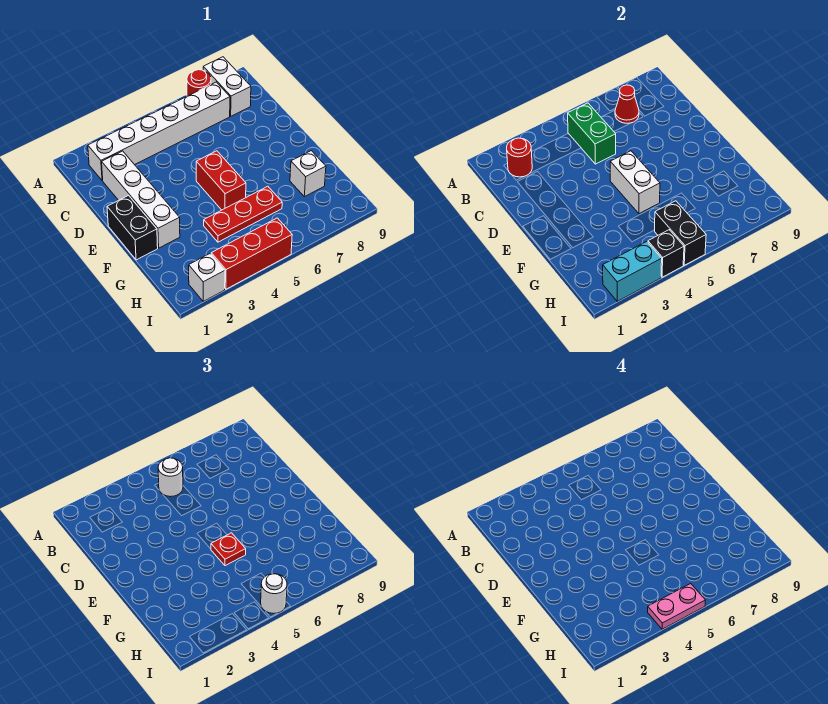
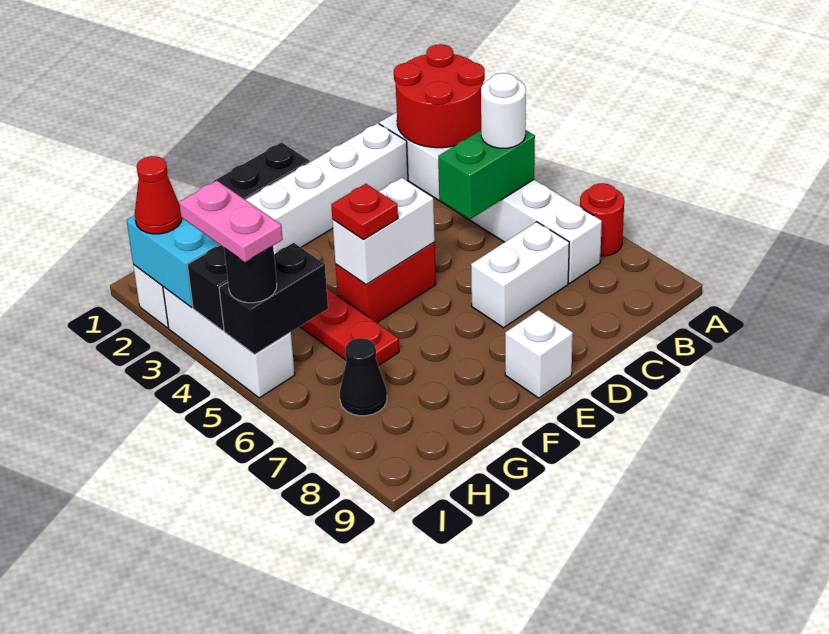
white 1x2 brick [203,57,251,116] -> white 1x2 brick moved to [471,222,569,328]
red 1x1 round brick [507,138,532,177] -> red 2x2 round brick [394,44,485,148]
red 1x1 cone [615,85,639,123] -> red 1x1 cone moved to [135,156,182,234]
white 1x1 brick [290,151,326,197] -> white 1x1 brick moved to [505,310,573,398]
none -> black 1x1 cone [340,338,387,416]
red 1x3 brick [211,218,292,289] -> white 1x3 brick [163,287,295,398]
white 1x1 round brick [261,574,287,614] -> black 1x1 round brick [224,246,277,303]

